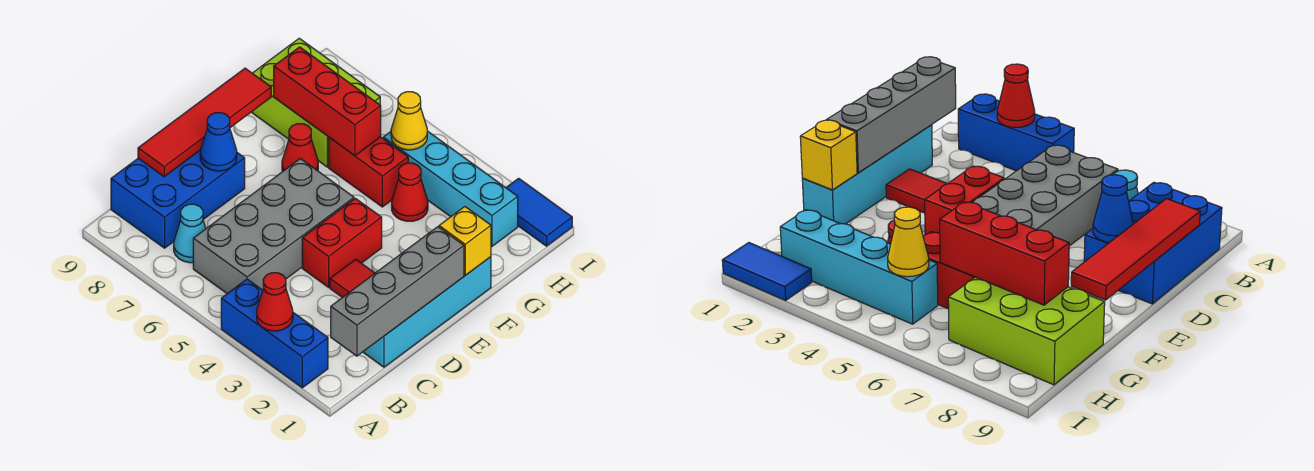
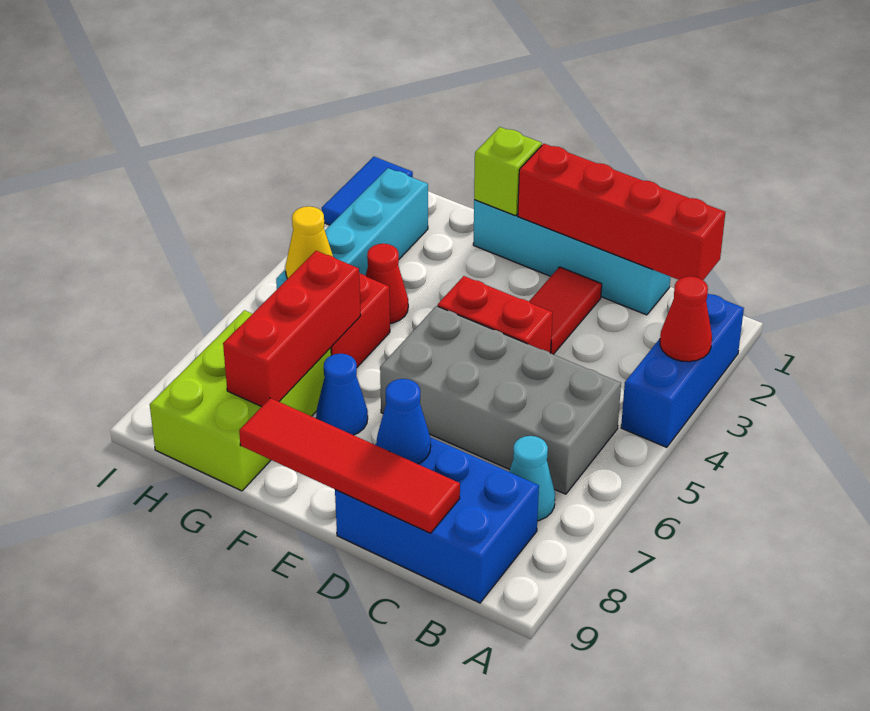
grey 1x4 brick [331,227,464,356] -> red 1x4 brick [518,144,725,280]
yellow 1x1 brick [439,207,491,275] -> lime 1x1 brick [474,127,542,216]
red 1x1 cone [282,124,318,172] -> blue 1x1 cone [316,354,368,435]

